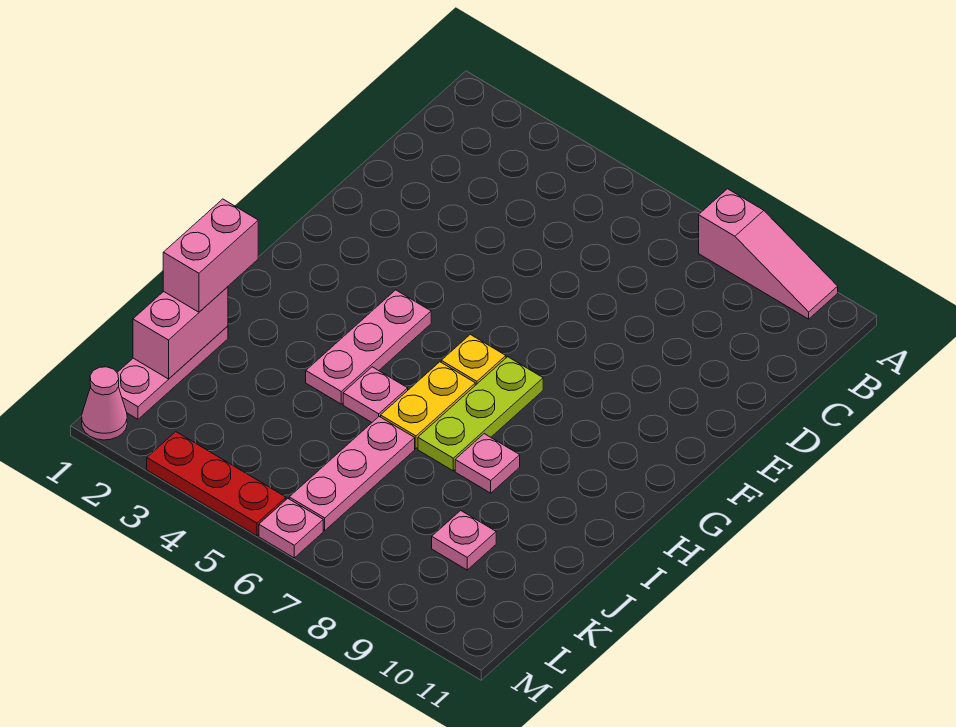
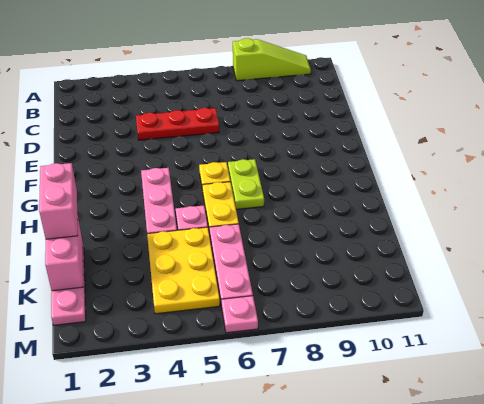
pink 1x3 slope [699,189,838,319] -> lime 1x3 slope [233,38,311,81]
lime 1x3 plate [418,357,543,471] -> lime 1x2 plate [228,159,264,209]
pink 1x1 plate [455,434,520,493] -> none
none -> yellow 2x3 plate [147,227,220,314]
pink 1x1 plate [432,510,496,570] -> none
pink 1x1 cone [82,367,127,440] -> none
red 1x3 plate [147,432,286,536] -> red 1x3 plate moved to [136,108,219,140]

